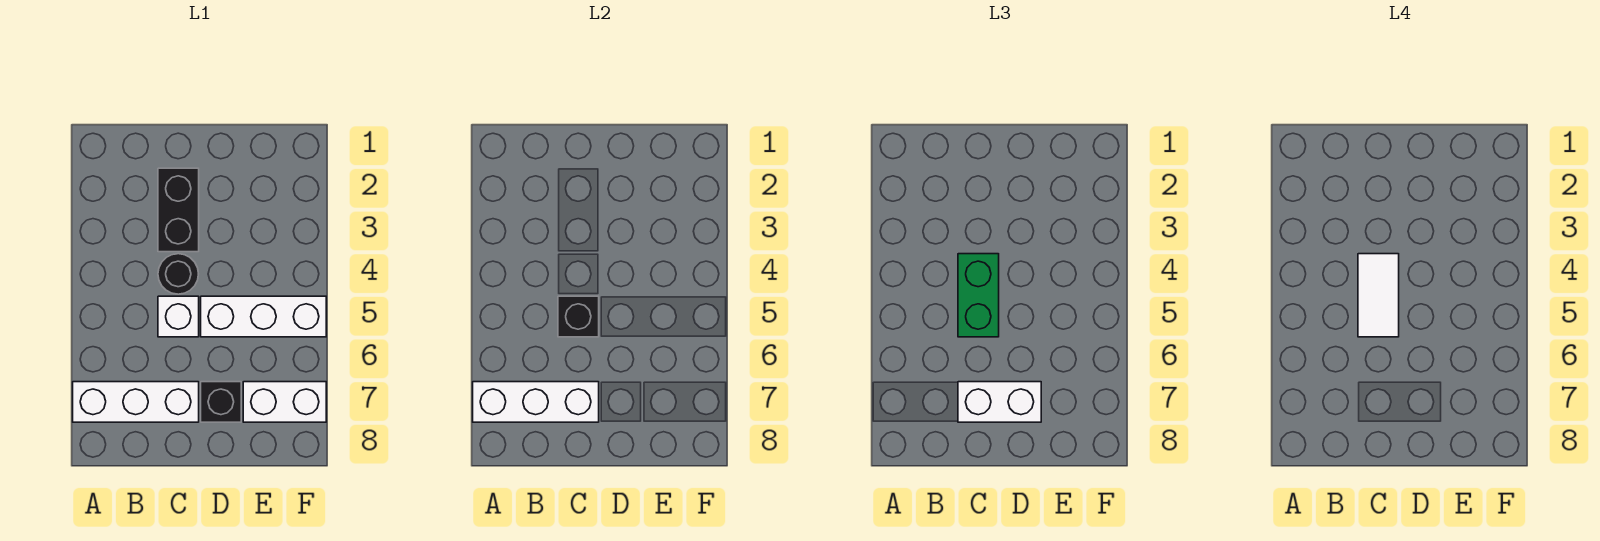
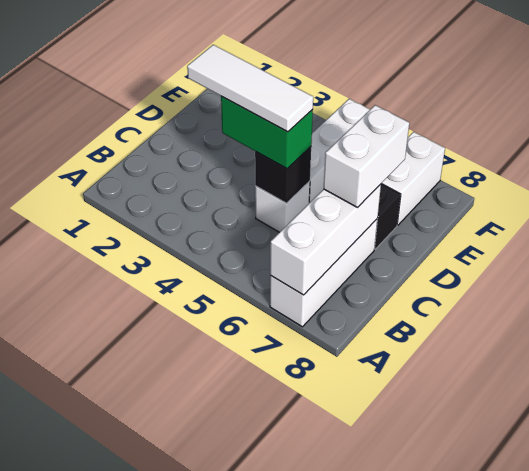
black 1x2 brick [158,168,199,252] -> none
black 1x1 round brick [158,254,198,294] -> none
white 1x2 tile [1358,254,1399,337] -> white 1x3 tile [187,45,313,132]

